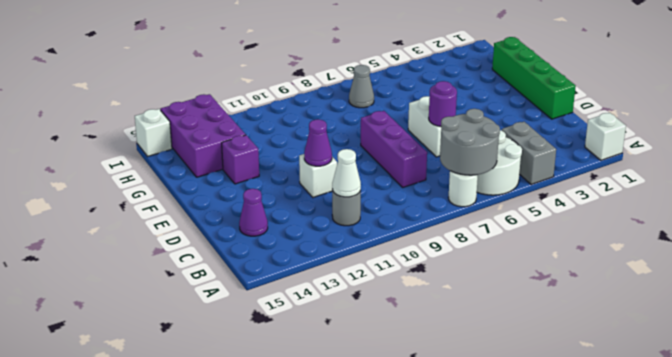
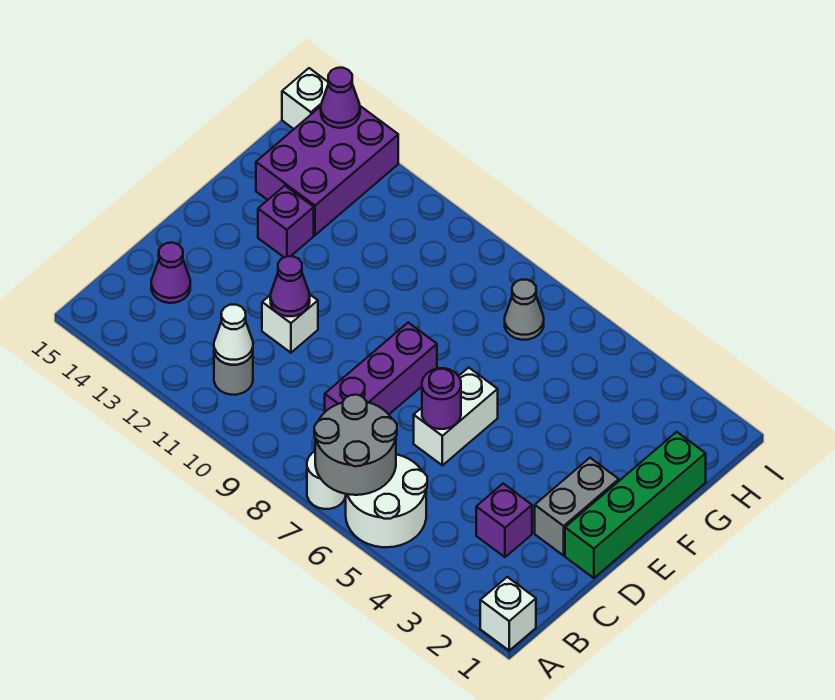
grey 1x2 brick [502,122,556,185] -> grey 1x2 brick moved to [535,458,619,555]
none -> purple 1x1 brick [476,484,532,557]
none -> purple 1x1 cone [321,68,360,128]

